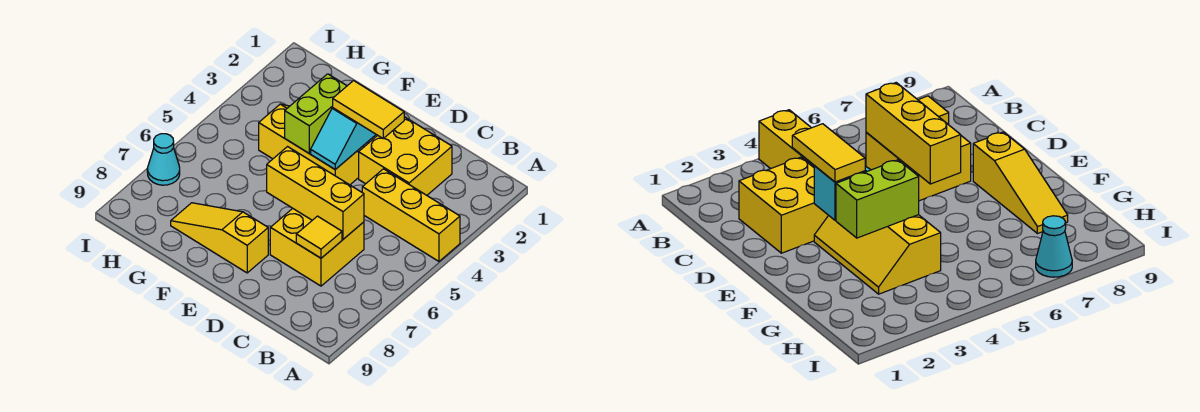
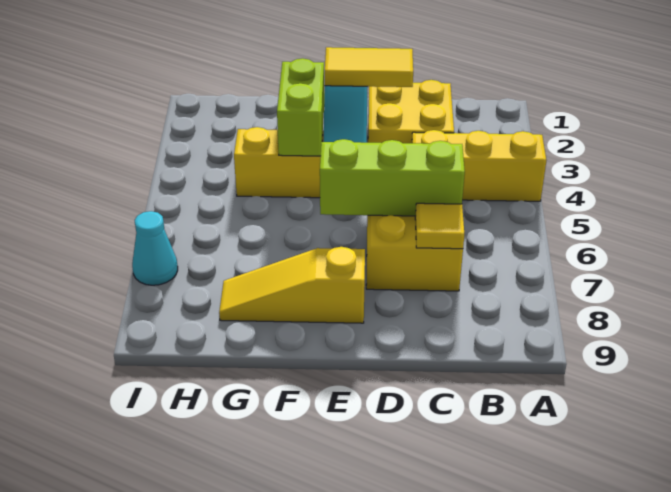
yellow 1x3 brick [267,147,364,239] -> lime 1x3 brick [320,139,465,216]

